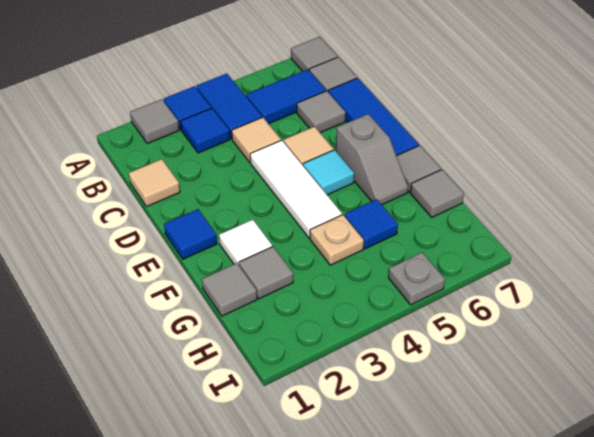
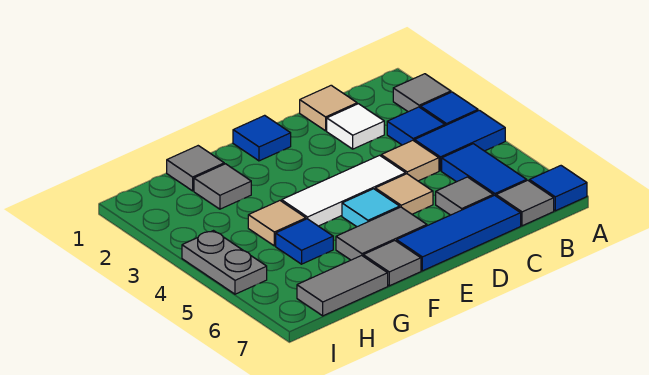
grey 1x1 tile [291,37,338,71] -> blue 1x1 tile [529,166,587,211]
grey 1x2 slope [336,114,408,205] -> grey 1x2 tile [336,207,427,260]
white 1x1 tile [219,220,272,265] -> white 1x1 tile moved to [327,104,384,149]
tan 1x1 plate [310,215,364,265] -> tan 1x1 tile [248,201,306,246]
grey 1x1 tile [410,170,464,217] -> grey 1x2 tile [297,255,388,316]
grey 1x1 plate [388,253,445,305] -> grey 1x2 plate [182,231,267,294]

